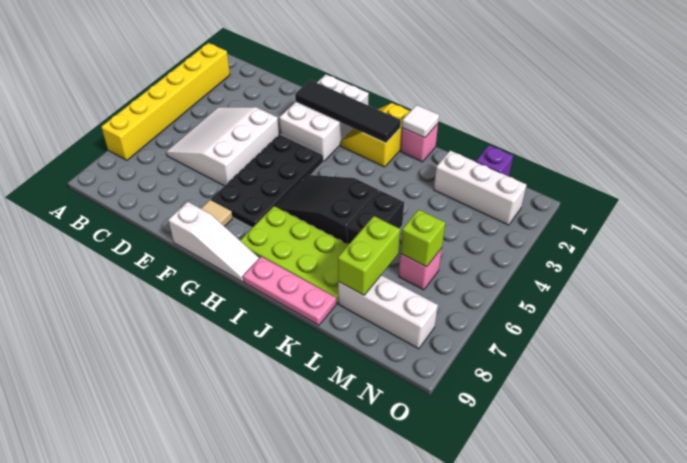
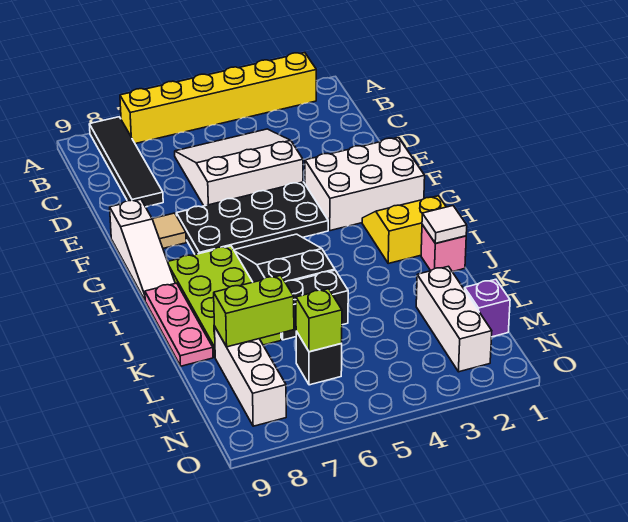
black 1x4 tile [295,80,401,143] -> black 1x4 tile moved to [89,117,163,207]
pink 1x1 brick [399,248,442,290] -> black 1x1 brick [296,331,342,385]

